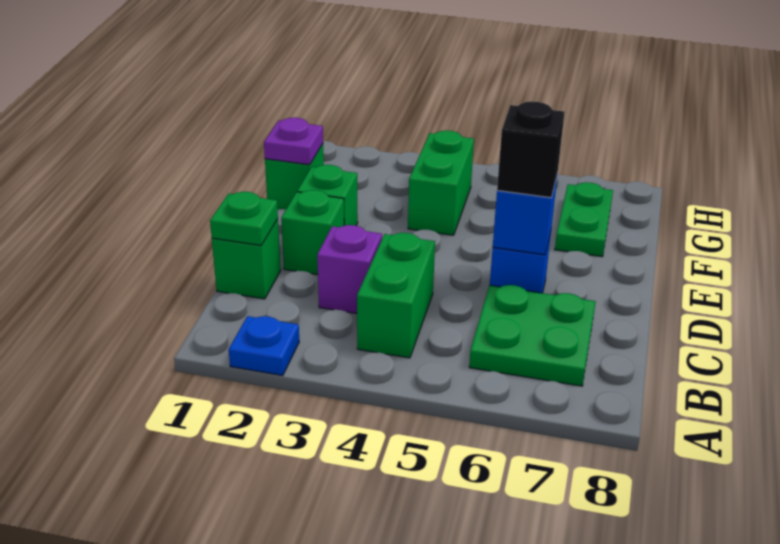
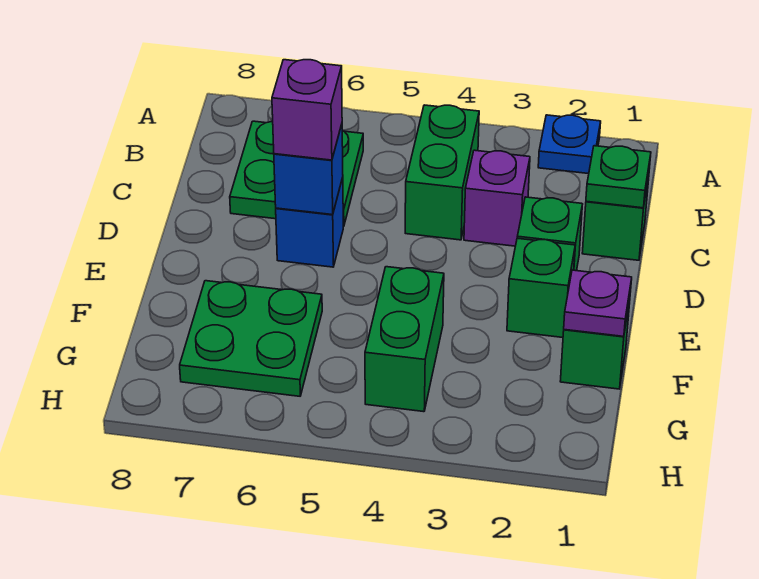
black 1x1 brick [497,101,565,198] -> purple 1x1 brick [272,60,342,160]
green 1x2 plate [555,182,613,257] -> green 2x2 plate [180,281,322,396]

